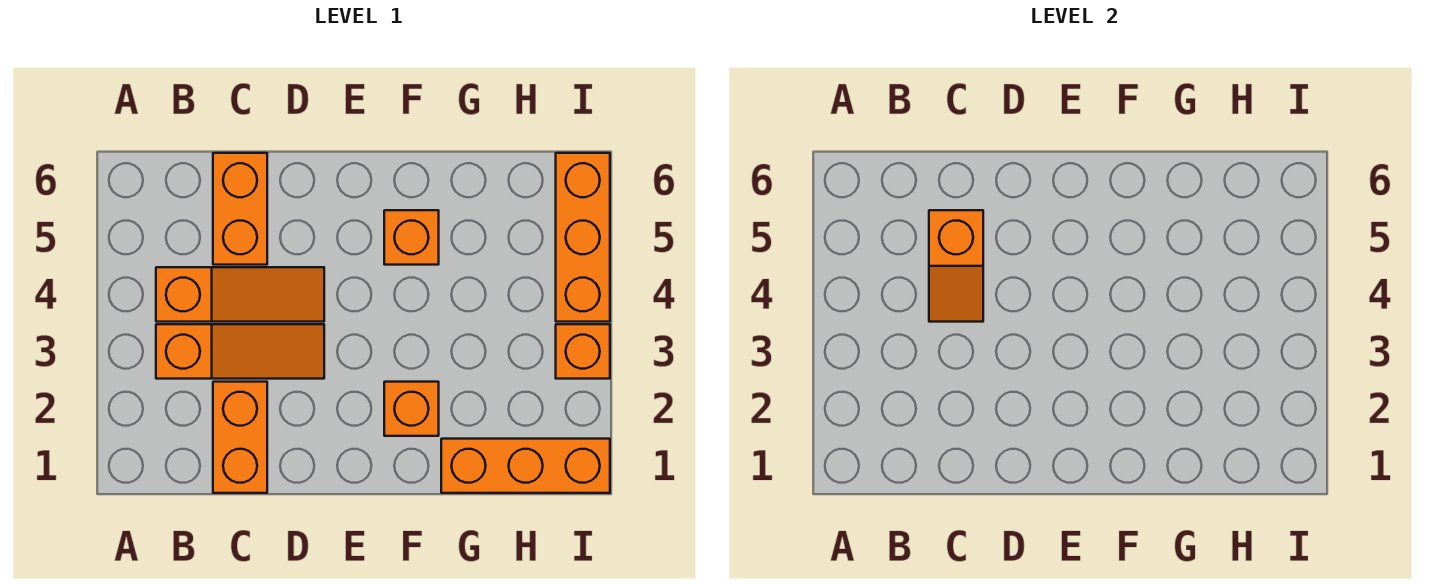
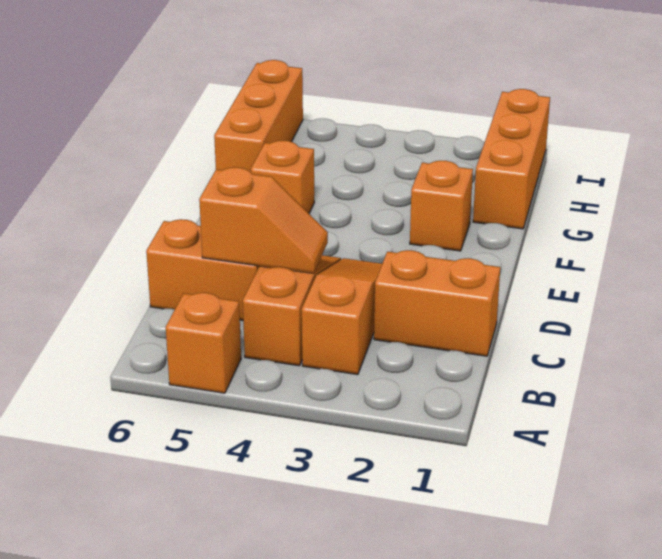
orange 1x1 brick [556,324,610,379] -> orange 1x1 brick moved to [166,293,241,393]
orange 1x3 brick [556,153,610,322] -> orange 1x3 brick turned to [214,60,303,172]

